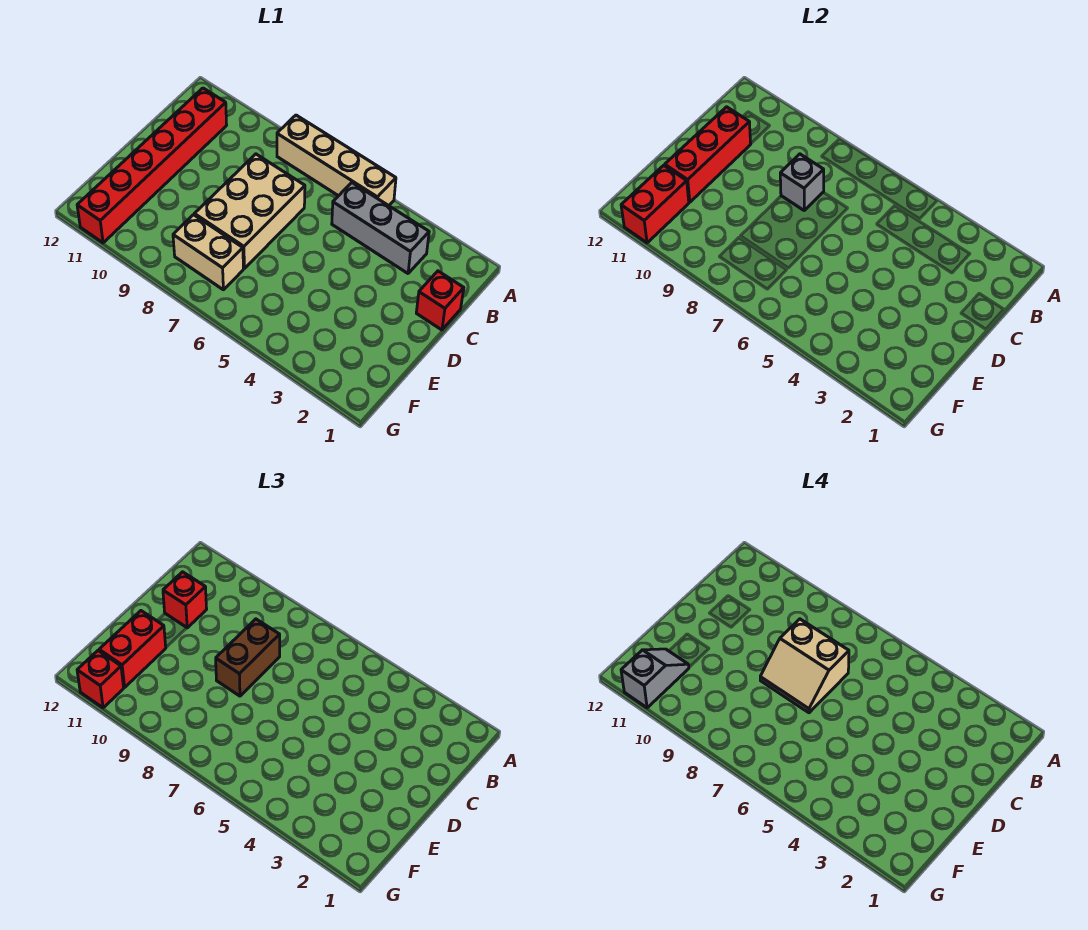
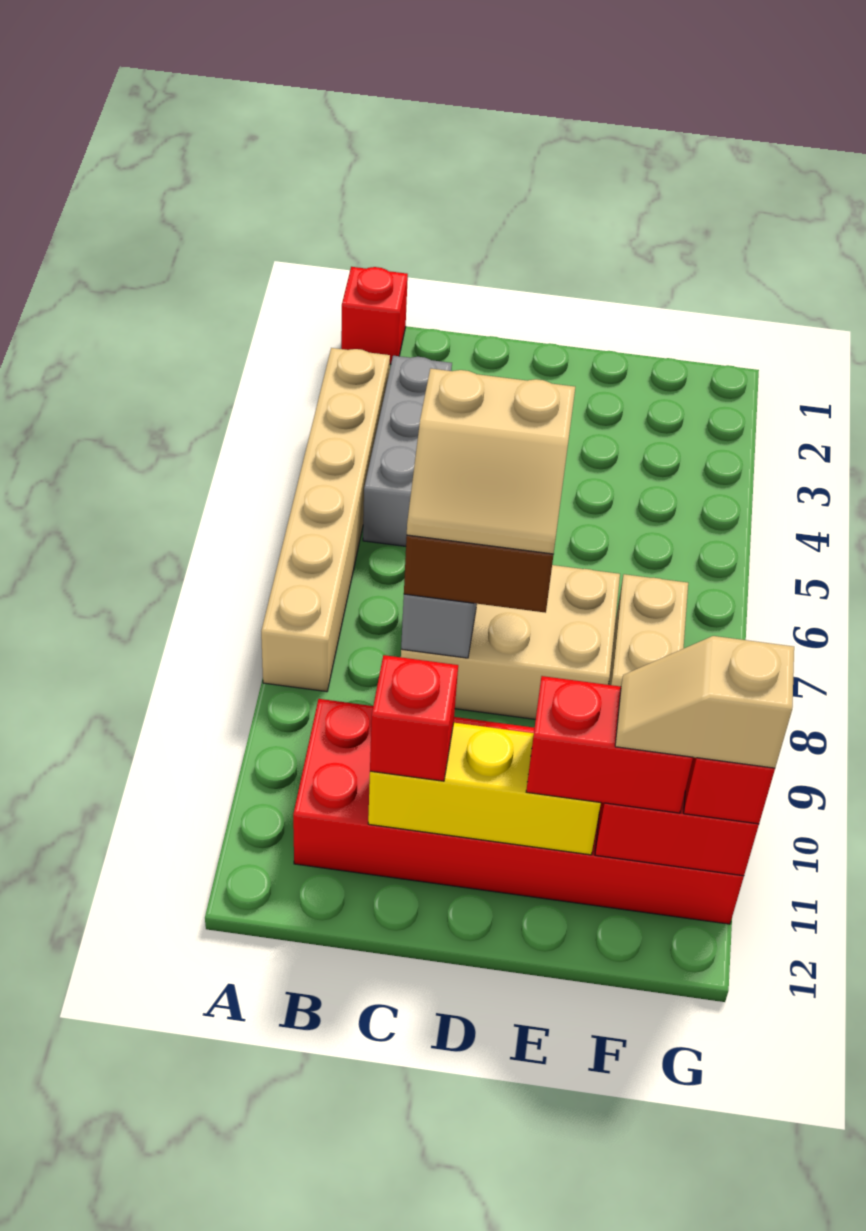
tan 1x4 brick [277,115,396,206] -> tan 1x6 brick [261,348,390,692]
red 1x6 brick [77,88,227,243] -> red 2x6 brick [293,699,744,924]
red 1x1 brick [416,271,464,330] -> red 1x1 brick moved to [341,267,408,364]
tan 2x2 slope [760,619,849,713] -> tan 2x2 slope turned to [407,369,575,554]
red 1x3 brick [665,107,751,202] -> yellow 1x3 brick [368,723,601,855]
grey 1x2 slope [621,649,689,708] -> tan 1x2 slope [615,636,794,768]

